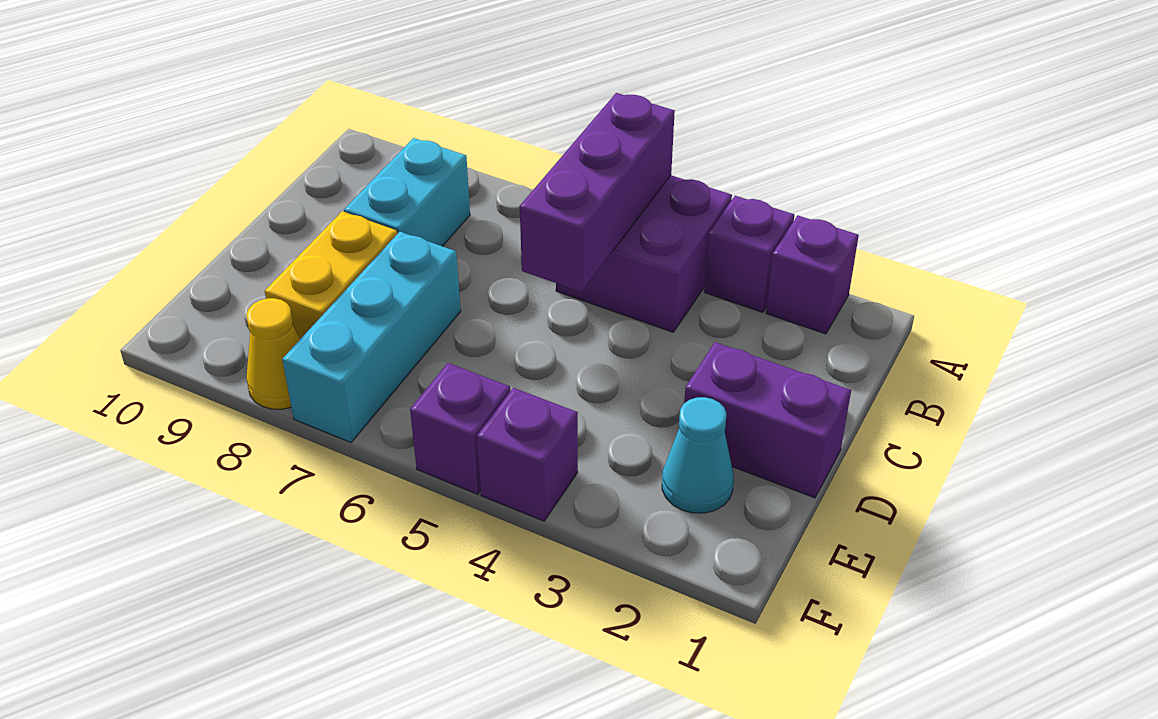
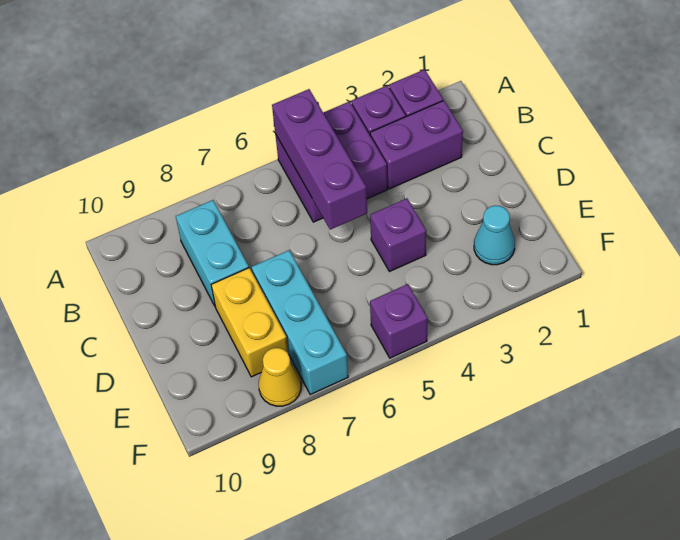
purple 1x2 brick [684,342,851,498] -> purple 1x2 brick moved to [370,101,463,189]
purple 1x1 brick [477,388,578,521] -> purple 1x1 brick moved to [370,198,426,272]

